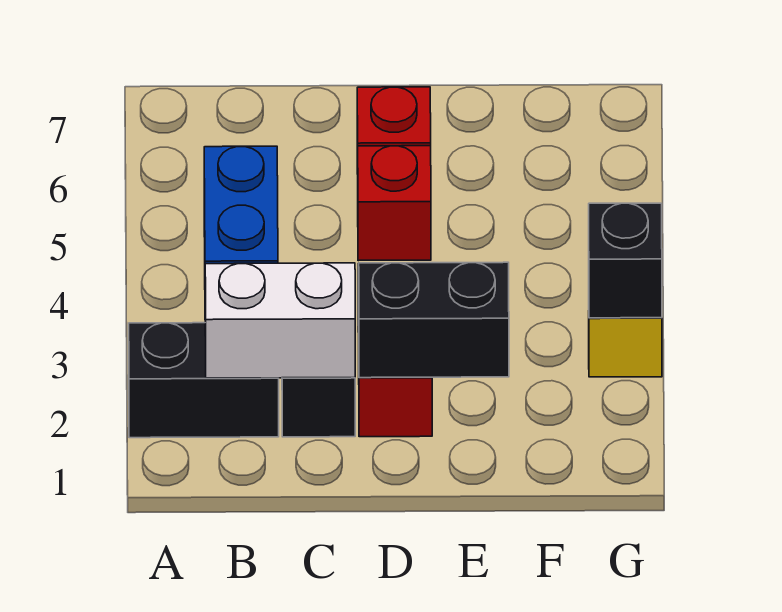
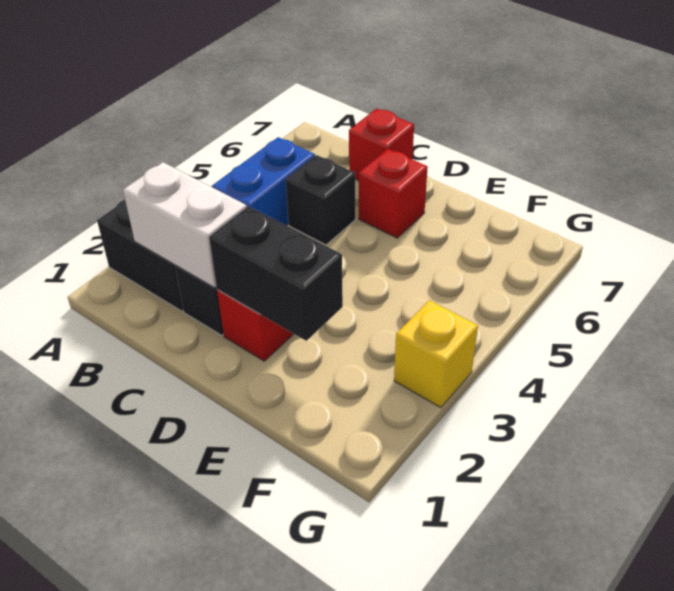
red 1x1 brick [358,146,431,261] -> red 1x1 brick moved to [349,109,414,181]
black 1x1 brick [589,203,662,318] -> black 1x1 brick moved to [286,155,355,245]

